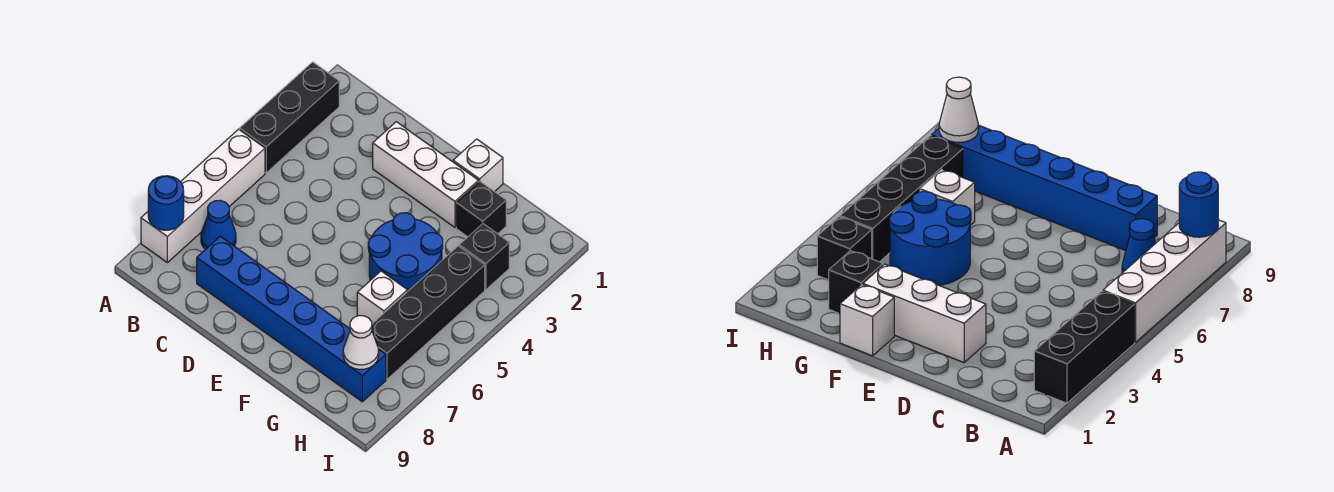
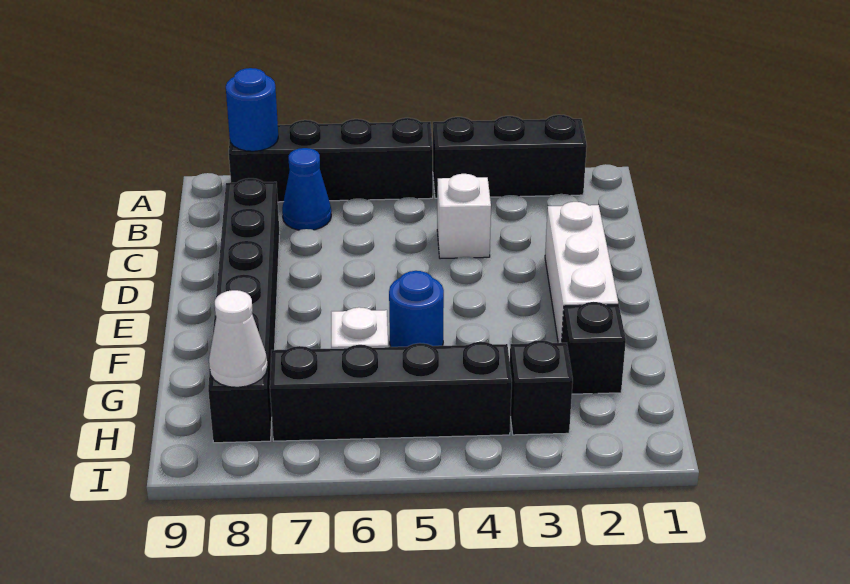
white 1x4 brick [141,129,265,263] -> black 1x4 brick [229,118,433,202]
blue 1x6 brick [197,236,386,402] -> black 1x6 brick [208,178,280,443]
white 1x1 brick [453,139,503,192] -> white 1x1 brick moved to [437,174,491,259]
blue 2x2 round brick [368,213,443,292] -> blue 1x1 round brick [389,271,444,347]

